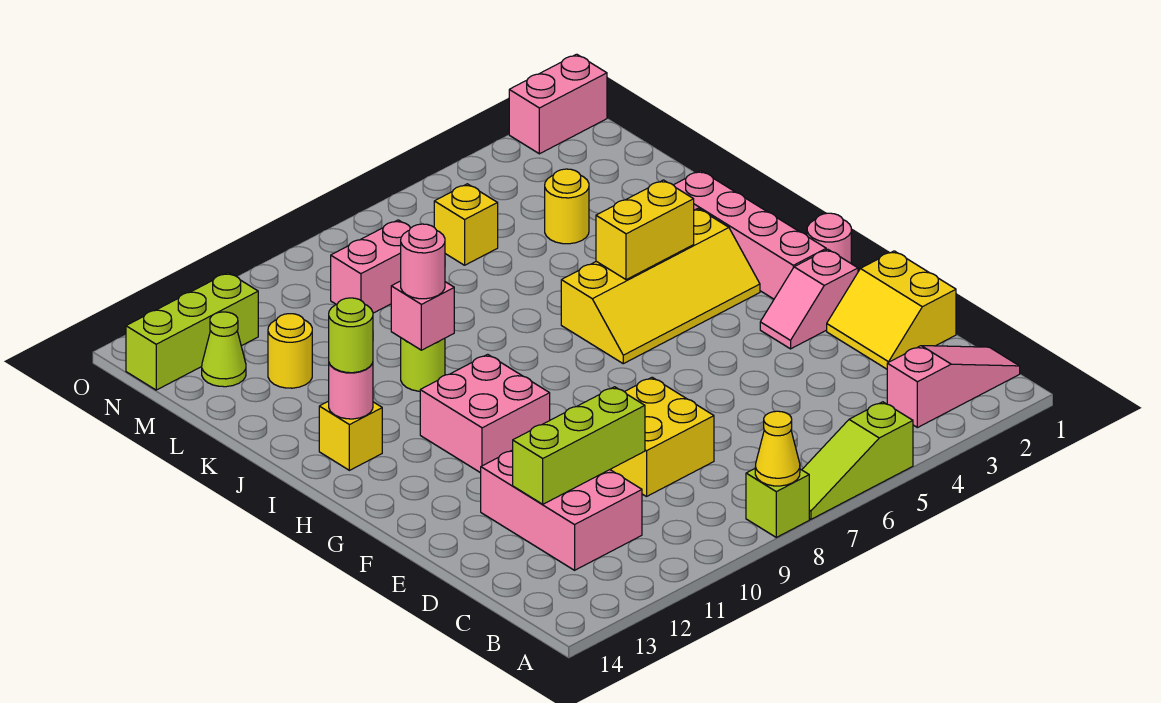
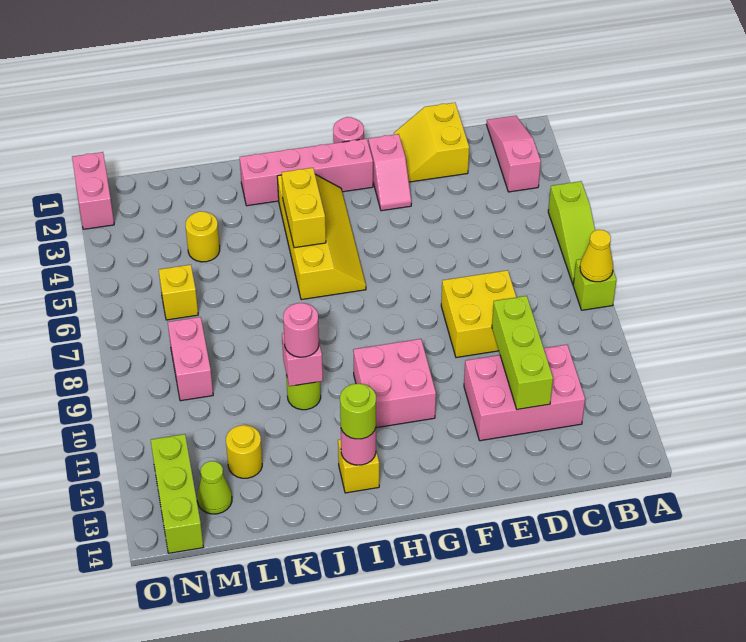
yellow 2x2 slope [827,251,956,369] -> yellow 2x2 slope turned to [394,103,469,182]

